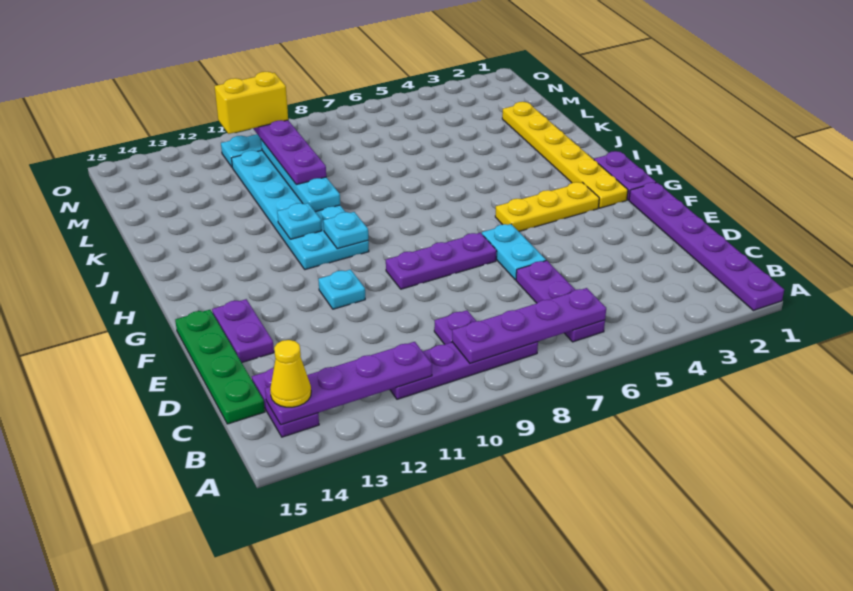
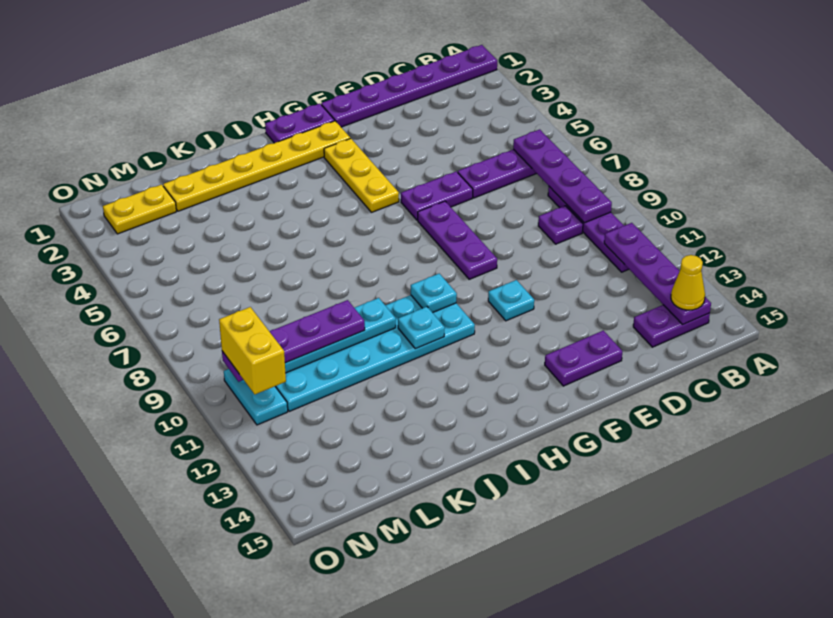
green 1x4 plate [175,310,265,424] -> none
cyan 1x2 plate [482,224,546,280] -> purple 1x2 plate [401,172,473,220]
none -> yellow 1x2 plate [103,185,176,234]

